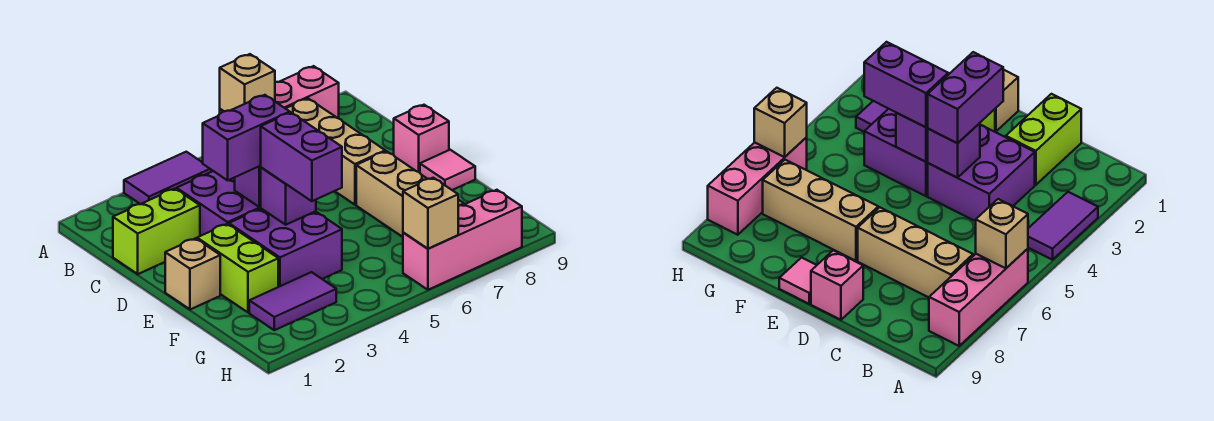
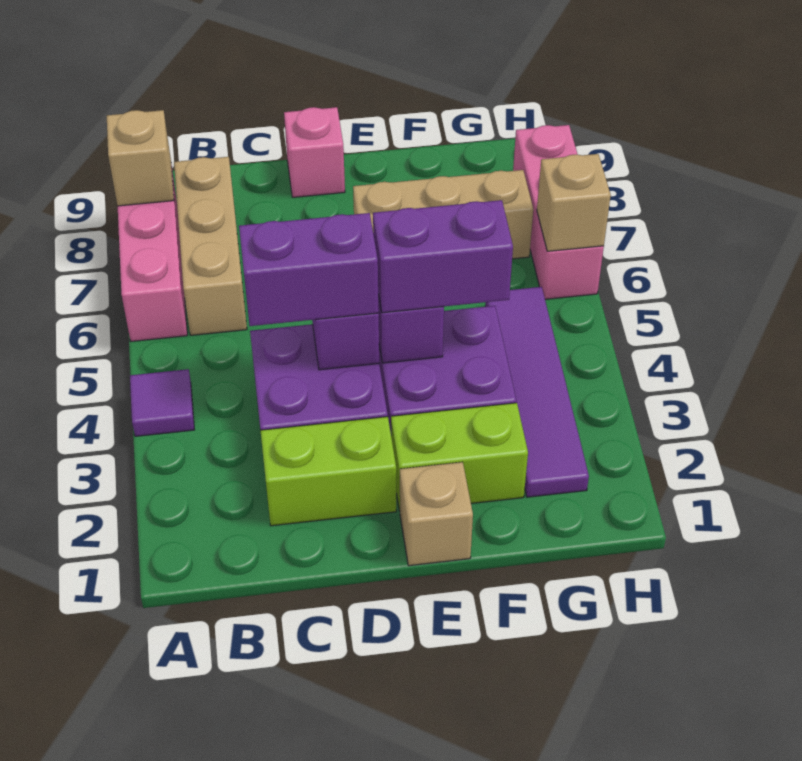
purple 1x2 tile [124,152,211,204] -> purple 1x1 tile [130,369,194,436]
tan 1x1 brick [220,54,275,111] -> tan 1x1 brick moved to [107,110,174,206]
tan 1x3 brick [285,98,385,205] -> tan 1x3 brick turned to [174,157,247,335]
lime 1x2 brick [113,189,200,274] -> lime 1x2 brick turned to [260,417,396,526]
purple 1x2 brick [203,95,290,180] -> purple 1x2 brick turned to [239,213,379,326]
pink 1x1 tile [420,150,475,190] -> none
purple 1x2 tile [249,272,336,330] -> purple 1x4 tile [485,287,589,497]

